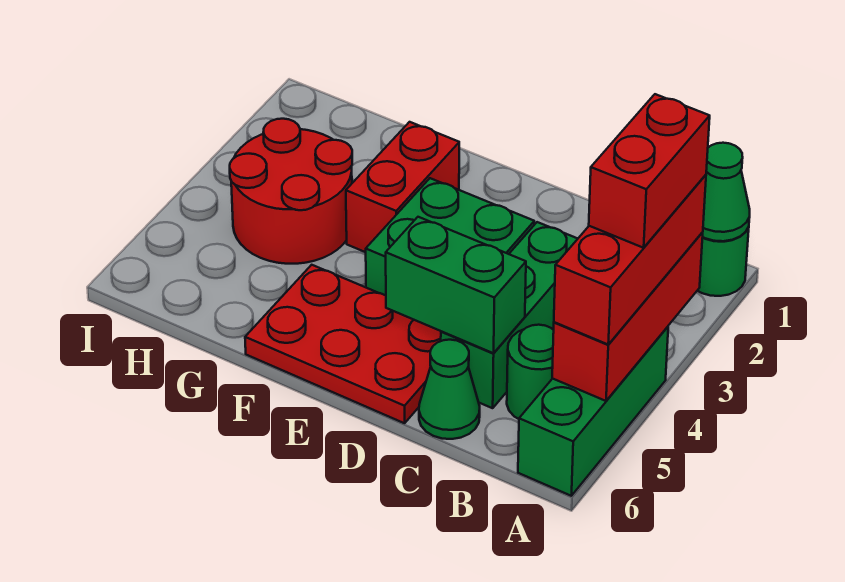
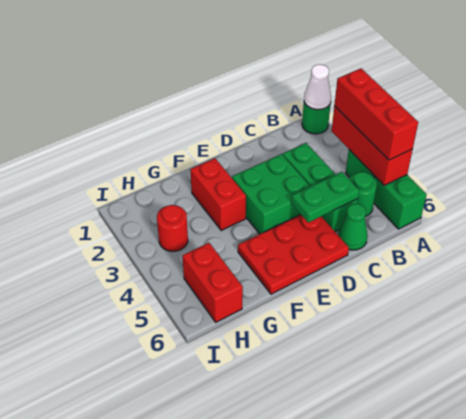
green 1x1 cone [702,143,750,241] -> white 1x1 cone [304,64,331,110]
red 1x2 brick [589,94,710,248] -> red 1x2 brick moved to [182,243,243,322]
green 1x2 brick [386,217,526,353] -> green 1x2 plate [291,172,359,222]
red 2x2 round brick [230,119,352,264] -> red 1x1 round brick [157,205,188,251]

